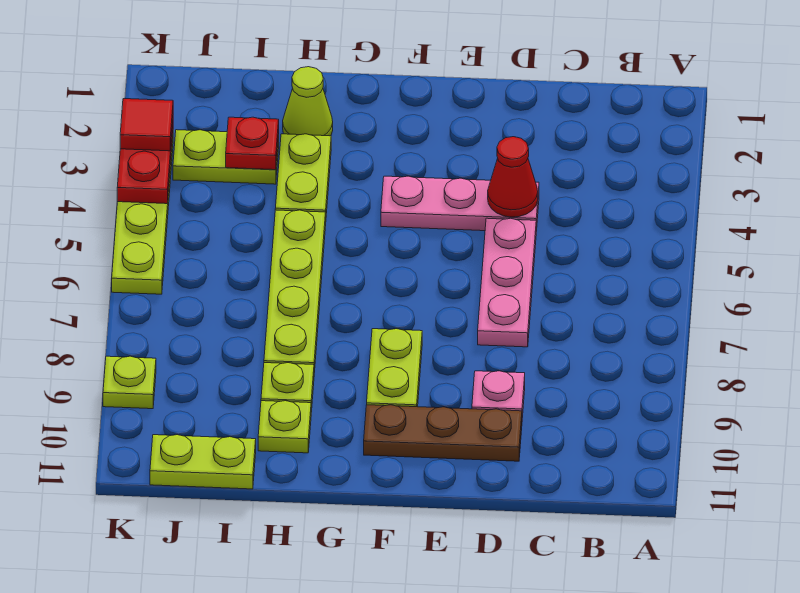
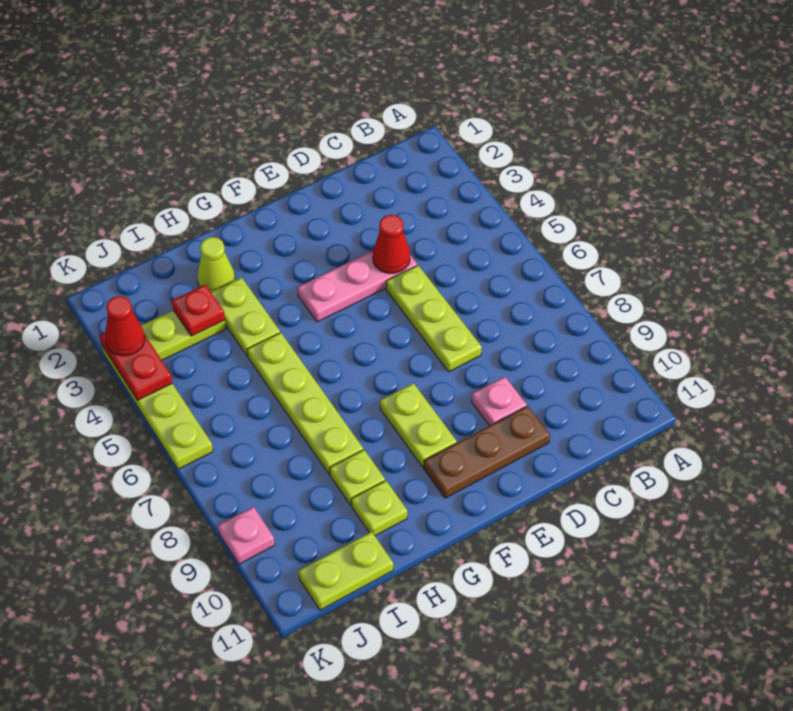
pink 1x3 plate [478,218,536,347] -> lime 1x3 plate [386,265,482,372]
red 1x1 tile [120,99,173,151] -> red 1x1 cone [105,296,145,356]
lime 1x1 plate [103,356,156,409] -> pink 1x1 plate [218,507,275,564]

